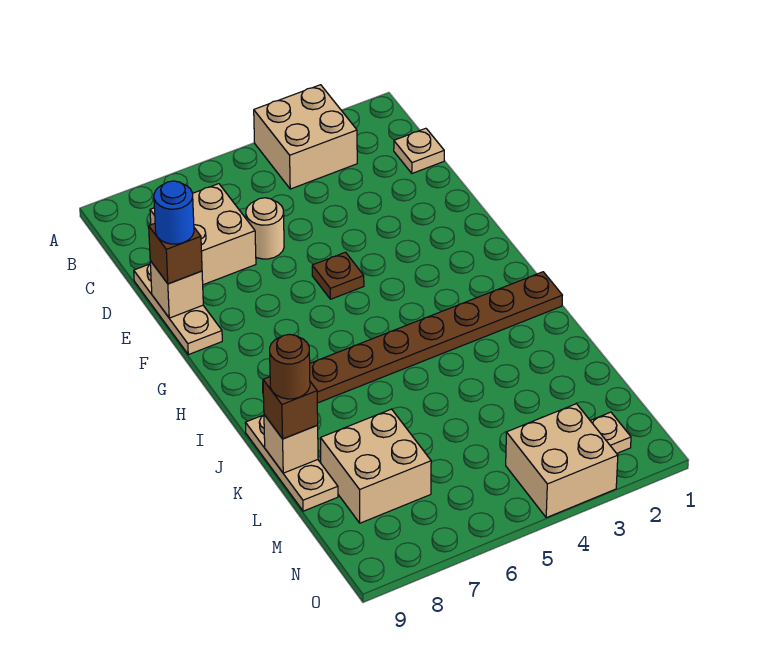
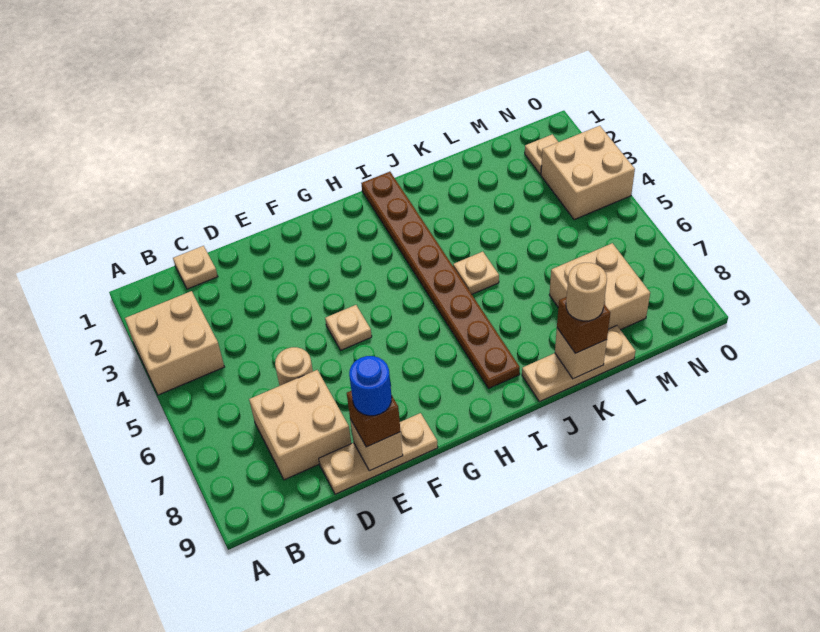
brown 1x1 plate [312,252,364,299] -> tan 1x1 plate [325,305,372,350]
none -> tan 1x1 plate [453,252,499,294]
brown 1x1 round brick [270,334,310,399] -> tan 1x1 round brick [566,263,607,321]

